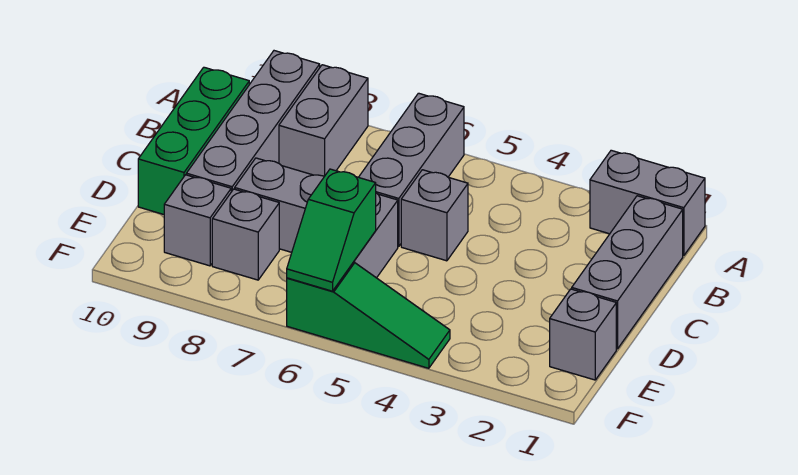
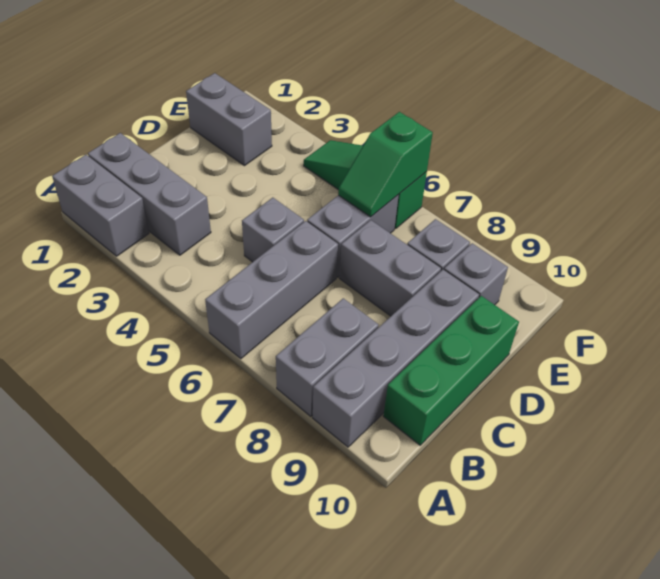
grey 1x3 brick [572,196,683,349] -> grey 1x3 brick turned to [88,133,211,255]
grey 1x1 brick [550,289,616,380] -> grey 1x2 brick [186,73,272,166]
green 1x2 slope [287,169,376,291] -> green 1x2 slope turned to [338,112,433,217]

